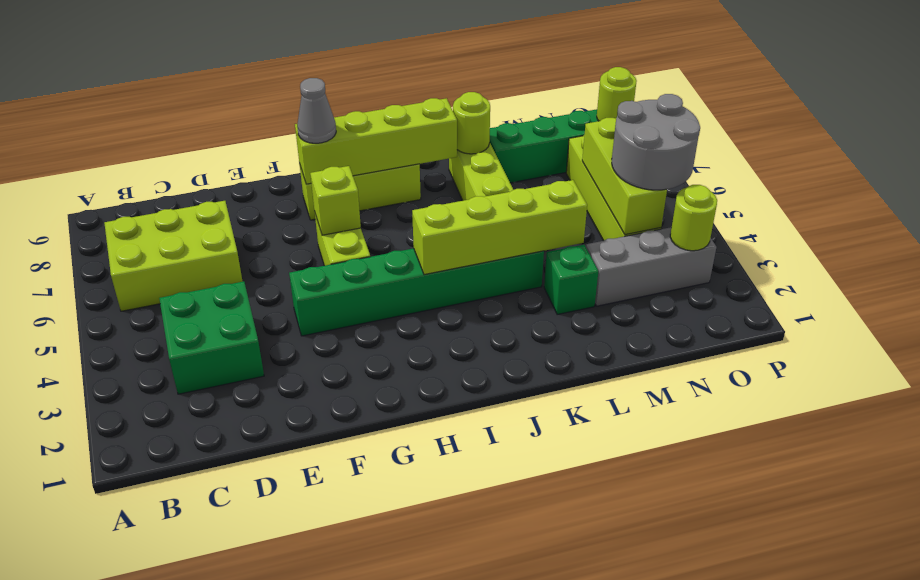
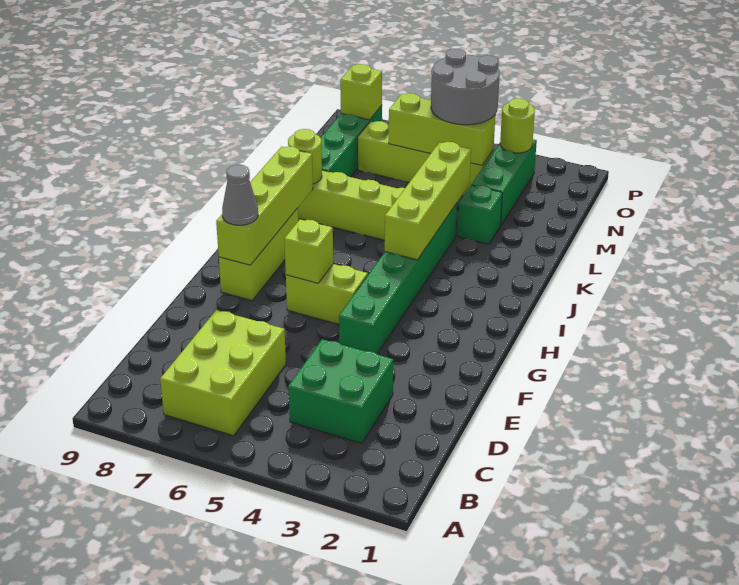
grey 1x3 brick [586,227,716,306] -> green 1x3 brick [472,139,537,225]
lime 1x1 round brick [597,67,637,121] -> lime 1x1 brick [340,64,382,120]

